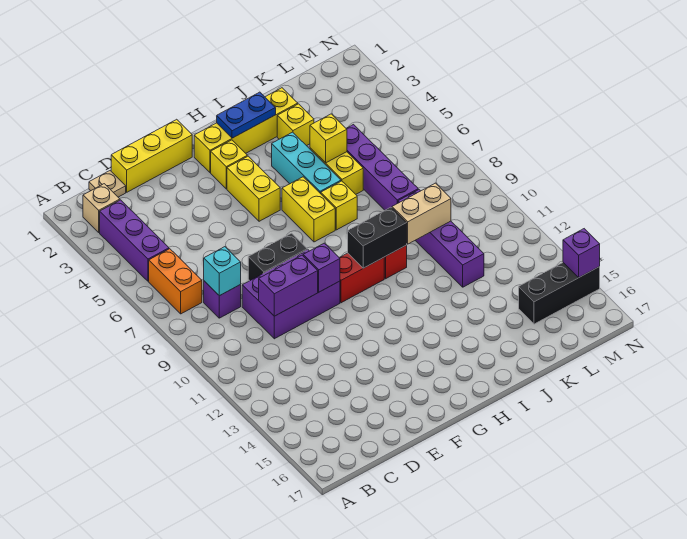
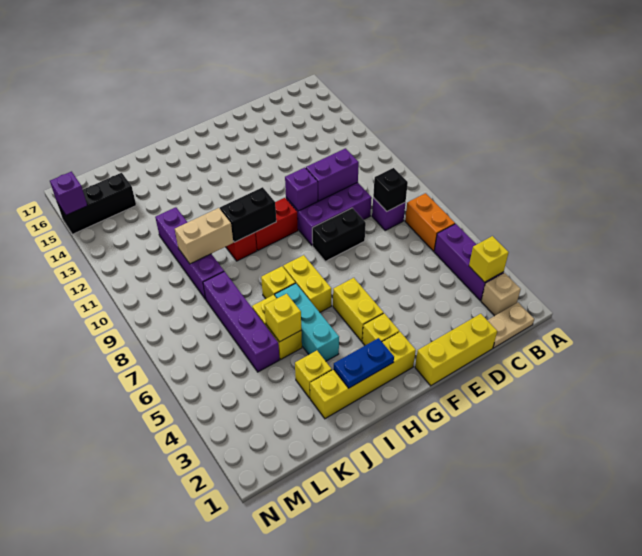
none -> yellow 1x1 brick [469,236,509,282]
tan 1x1 plate [89,171,126,197] -> tan 1x2 plate [487,303,534,348]
cyan 1x1 brick [204,247,241,296] -> black 1x1 brick [373,168,408,211]

